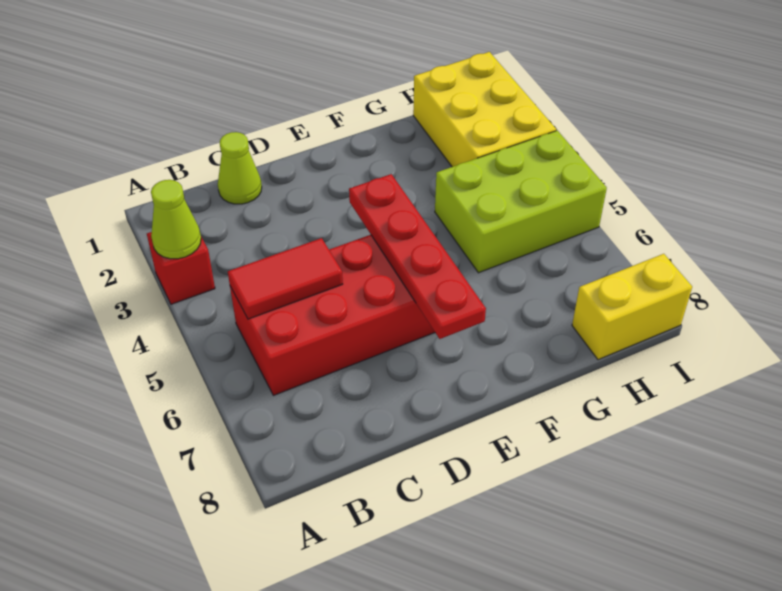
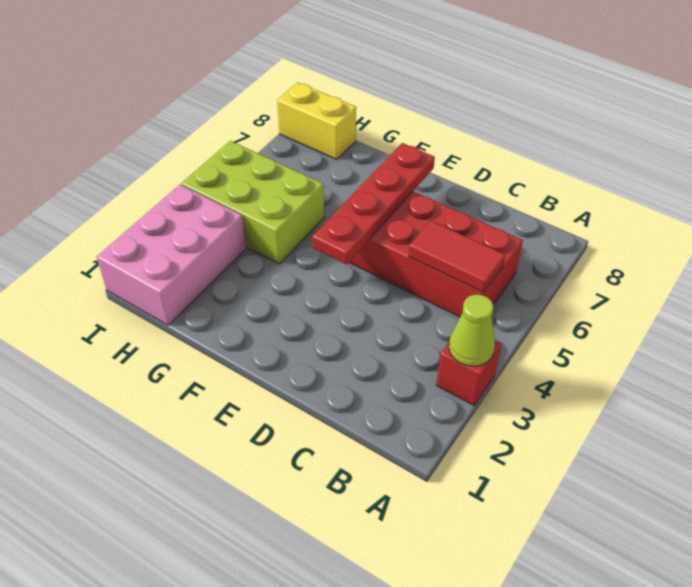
lime 1x1 cone [218,132,262,204] -> none
yellow 2x3 brick [413,52,556,167] -> pink 2x3 brick [97,185,246,325]

